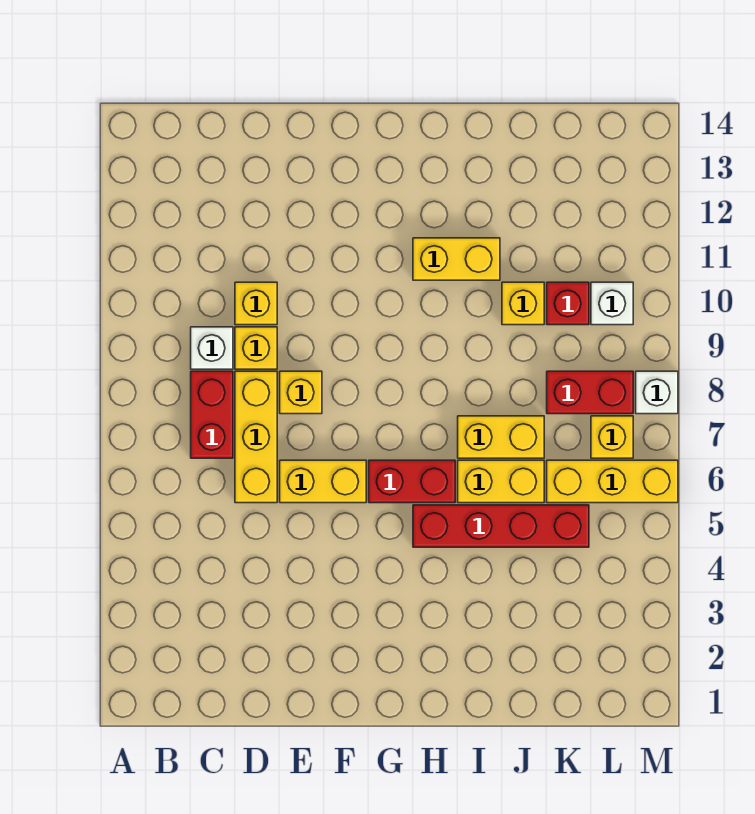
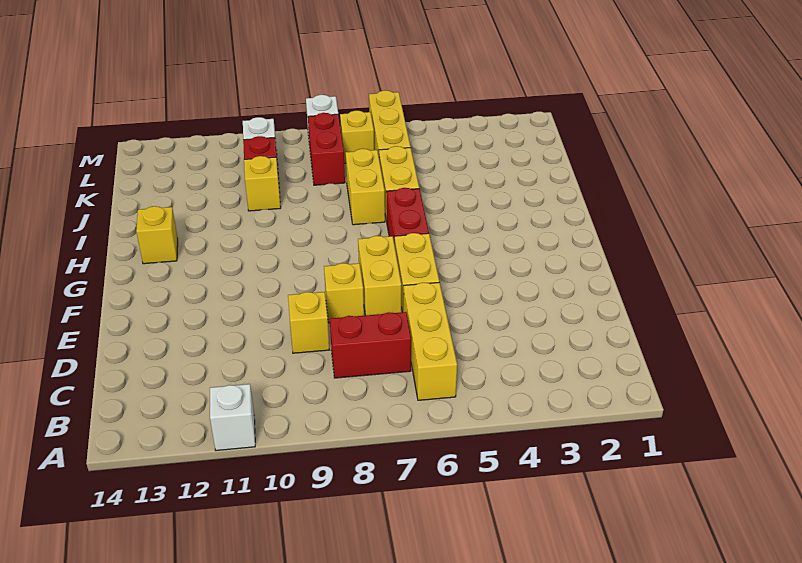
white 1x1 brick [191,327,233,369] -> white 1x1 brick moved to [210,384,255,451]
yellow 1x3 brick [235,371,277,503] -> yellow 1x3 brick turned to [403,282,457,400]
yellow 1x1 brick [235,282,277,325] -> yellow 1x1 brick moved to [136,206,178,264]
red 1x4 brick [413,505,589,547] -> none
yellow 1x2 brick [413,238,500,280] -> yellow 1x2 brick moved to [358,236,401,315]

